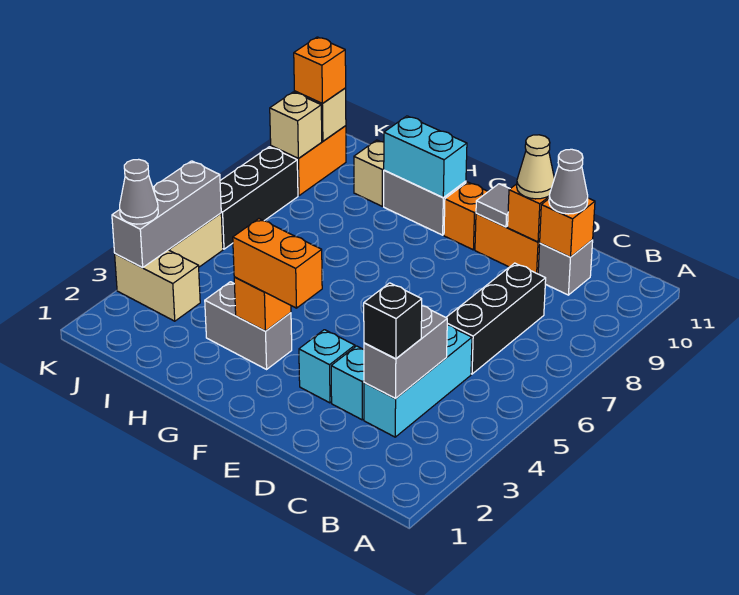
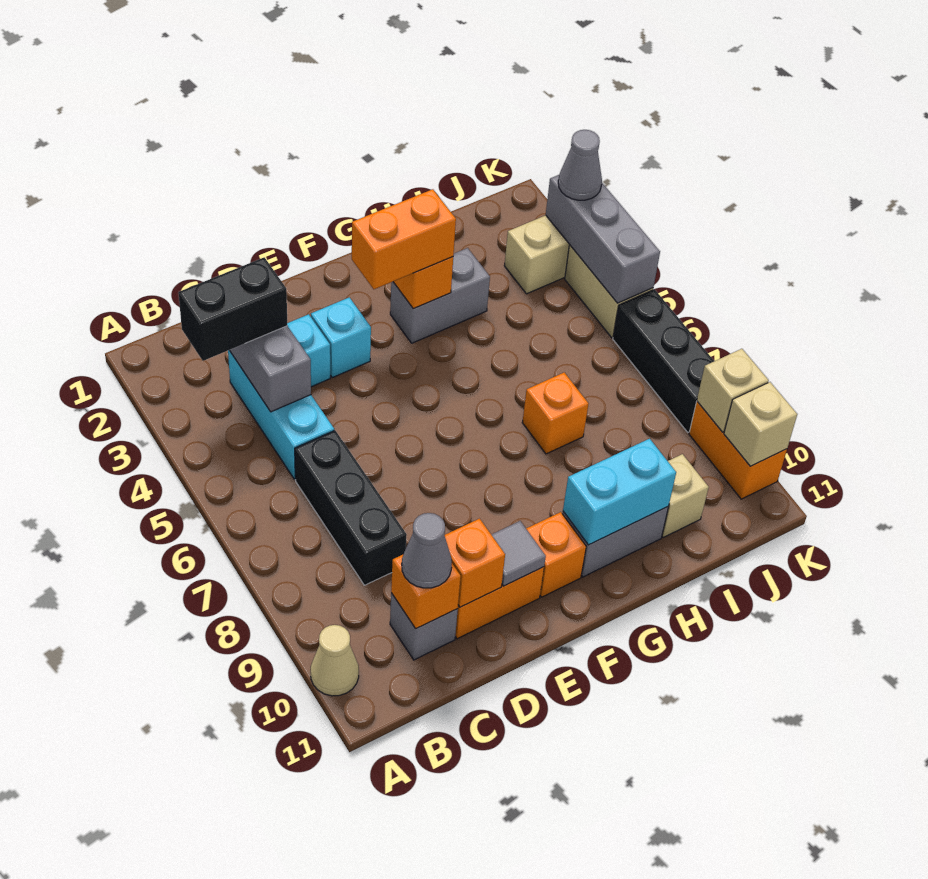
black 1x1 brick [364,283,422,359] -> black 1x2 brick [178,257,288,361]
tan 1x1 cone [517,135,554,199] -> tan 1x1 cone moved to [311,625,359,696]
orange 1x1 brick [294,37,346,104] -> orange 1x1 brick moved to [522,372,588,454]

